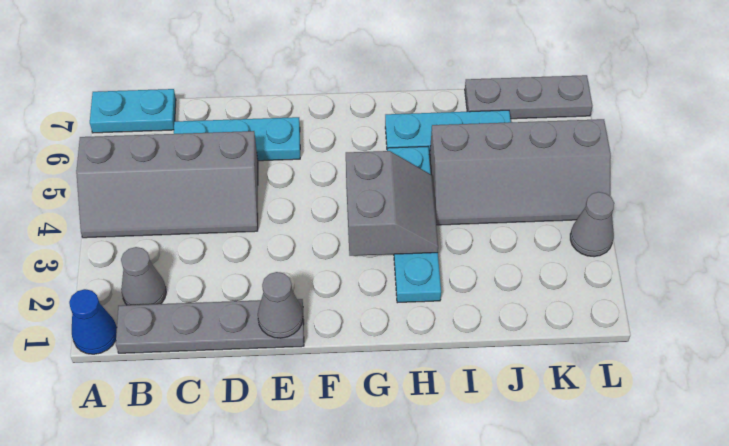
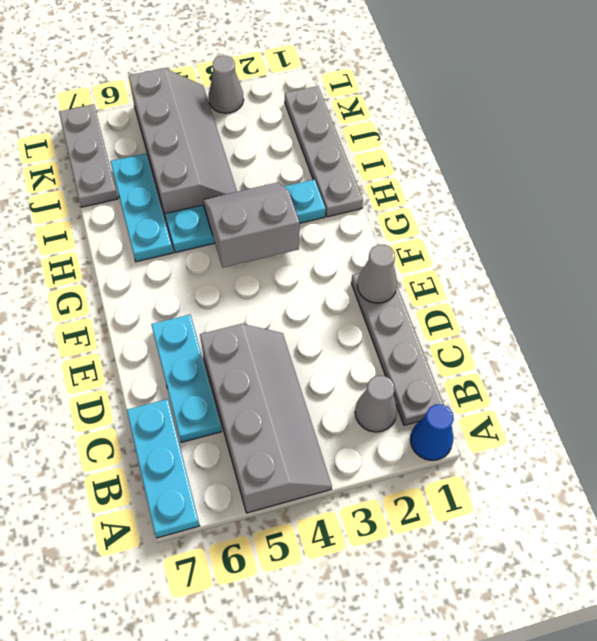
cyan 1x2 plate [90,89,176,133] -> cyan 1x3 plate [127,399,200,538]
none -> grey 1x4 plate [285,86,363,217]

